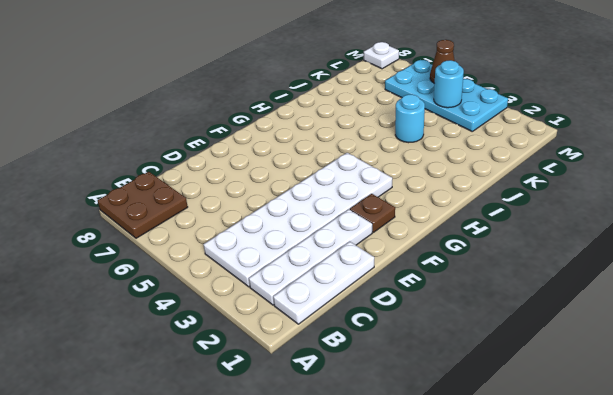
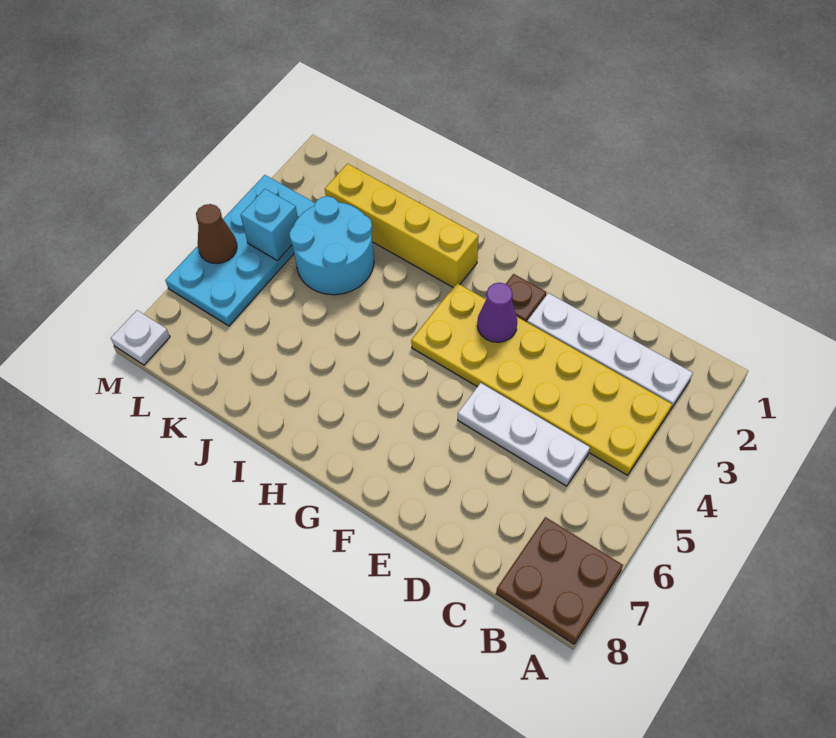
white 1x3 plate [273,242,374,324] -> white 1x3 plate moved to [458,383,590,486]
white 2x6 plate [203,153,392,287] -> yellow 2x6 plate [411,283,672,475]
none -> purple 1x1 cone [477,283,517,342]
none -> yellow 1x4 brick [325,164,479,287]
cyan 1x1 round brick [395,95,425,143] -> cyan 2x2 round brick [289,196,374,295]
cyan 1x1 round brick [434,60,464,108] -> cyan 1x1 brick [241,189,298,261]

